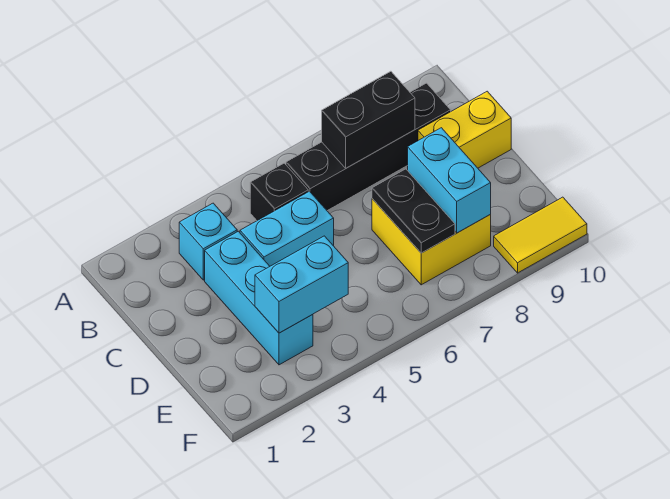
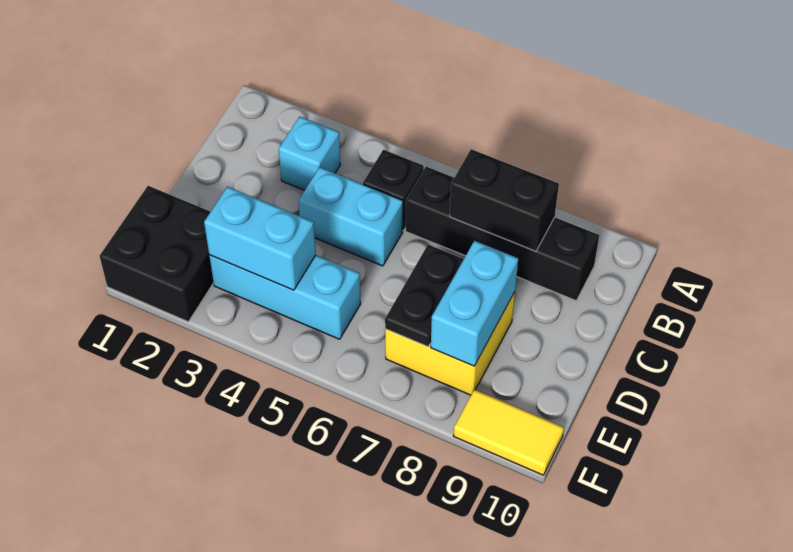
cyan 1x3 brick [205,231,313,365] -> cyan 1x3 brick turned to [209,255,361,339]
yellow 1x2 brick [418,91,511,168] -> none
none -> black 2x2 brick [100,186,214,322]

